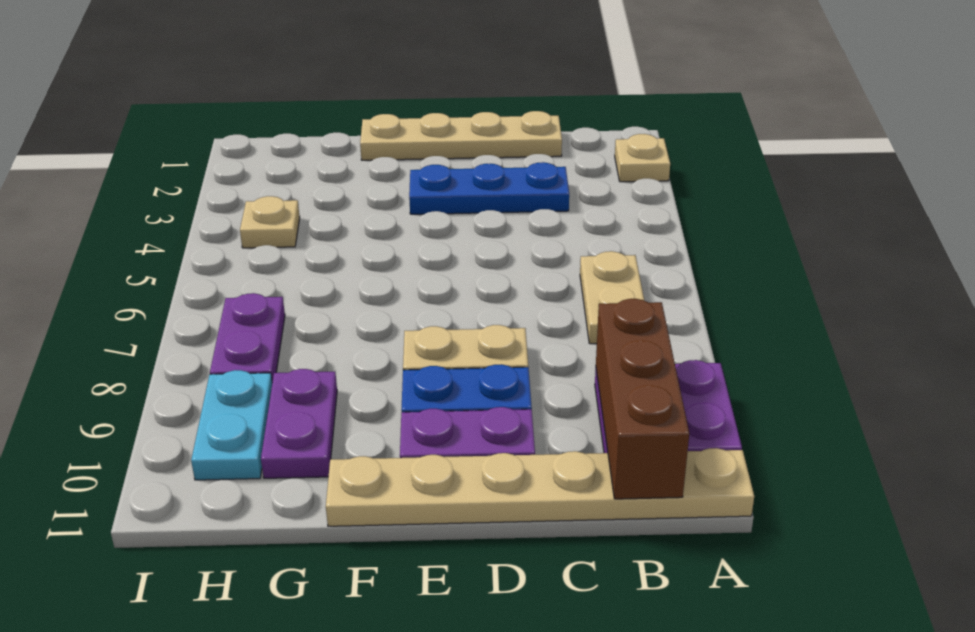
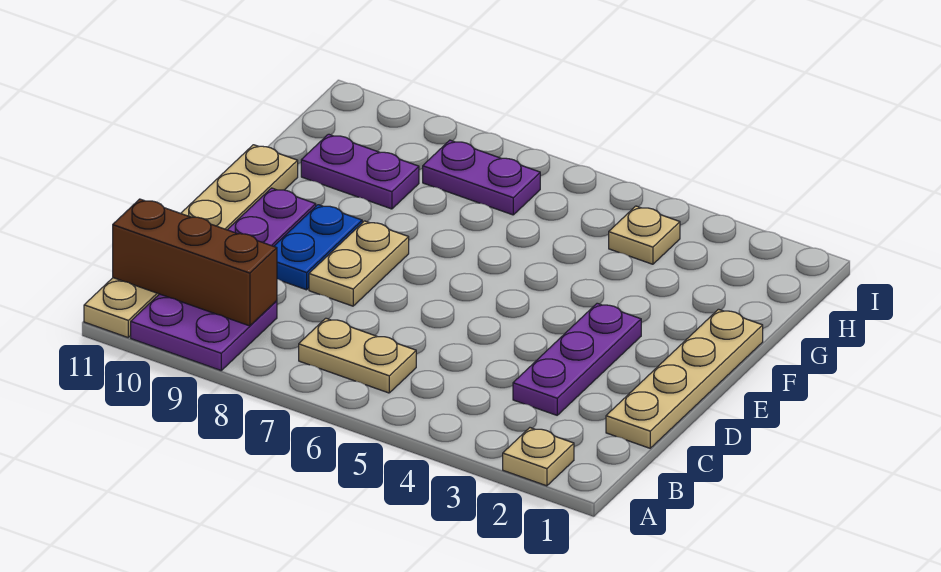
blue 1x3 plate [409,162,569,214] -> purple 1x3 plate [513,303,641,415]
cyan 1x2 plate [191,370,272,480] -> none

